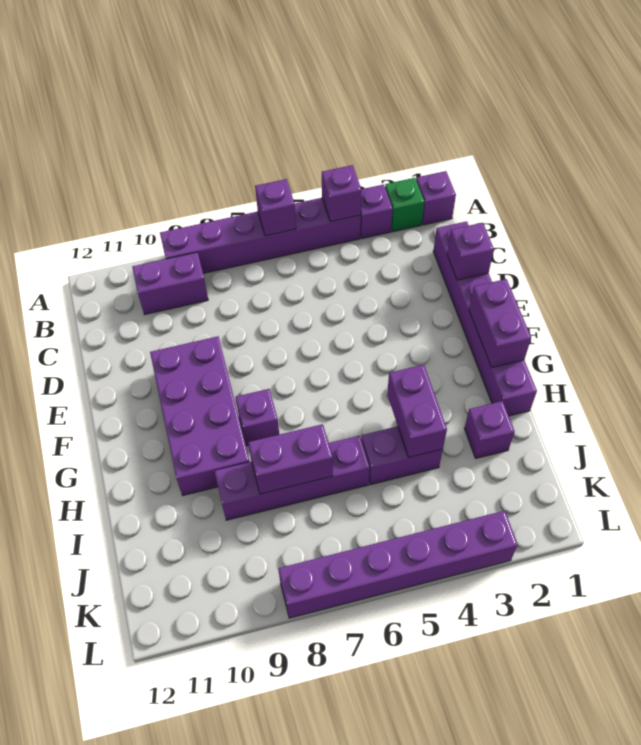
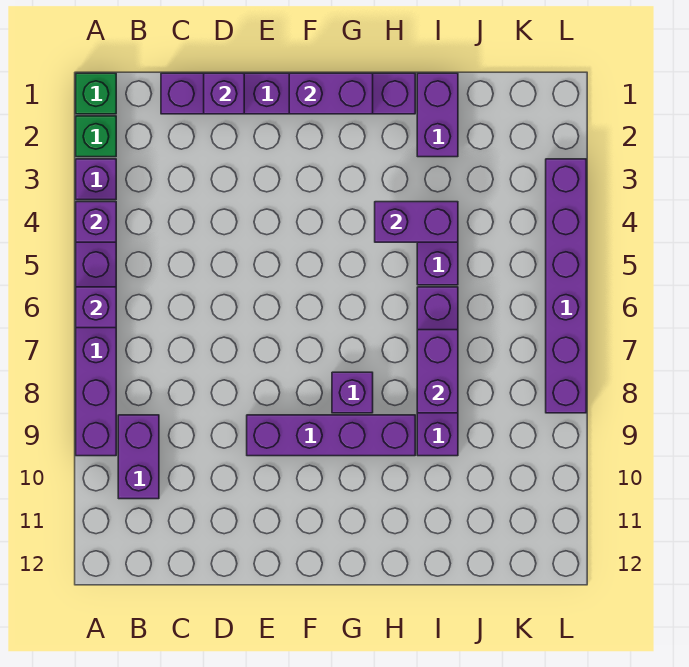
purple 1x1 brick [416,171,456,225] -> green 1x1 brick [76,73,116,114]
purple 2x4 brick [150,336,250,496] -> purple 1x4 brick [247,415,415,456]
purple 1x1 brick [464,401,515,458] -> purple 1x2 brick [417,73,458,157]

